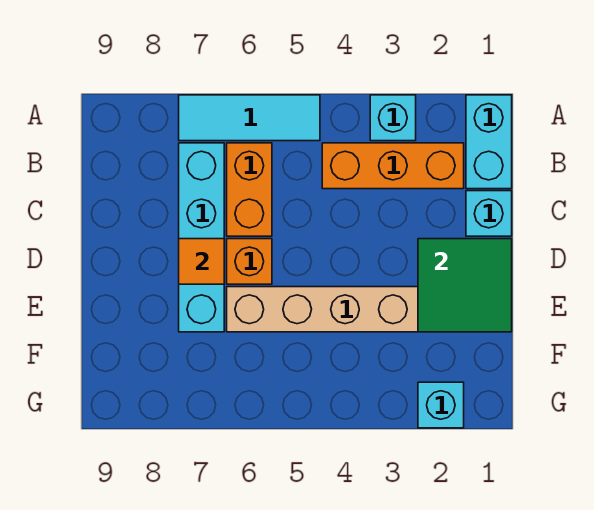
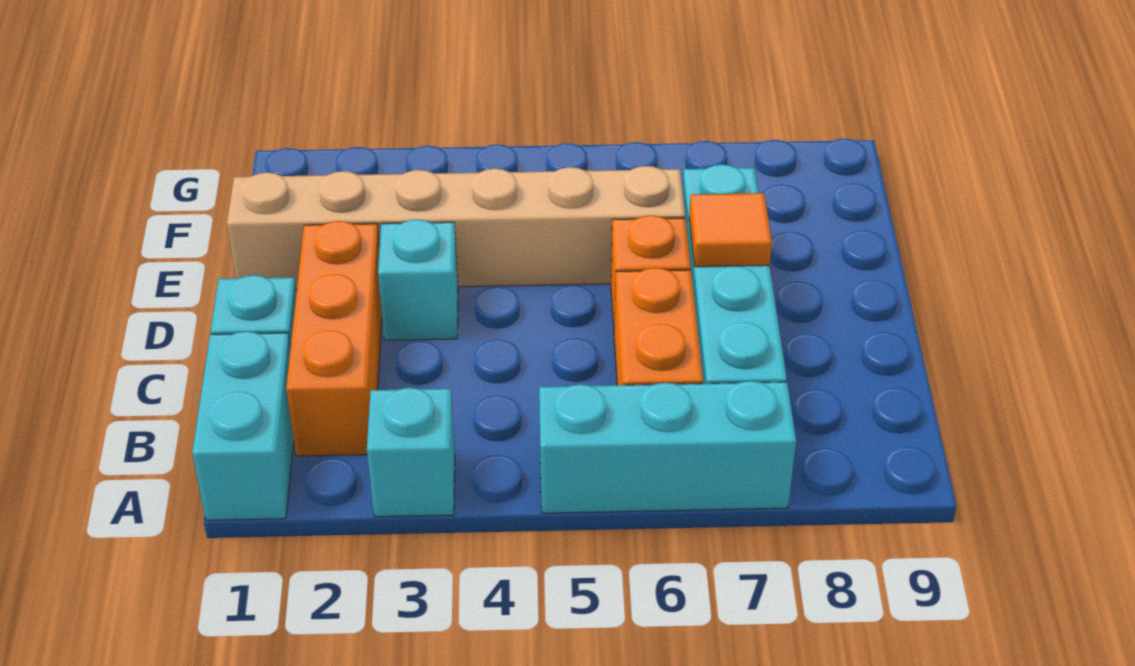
cyan 1x3 tile [179,95,320,141] -> cyan 1x3 brick [539,381,796,513]
orange 1x3 brick [322,143,464,189] -> orange 1x3 brick turned to [286,221,382,456]
green 2x2 tile [418,239,512,332] -> none
cyan 1x1 brick [418,382,464,428] -> cyan 1x1 brick moved to [378,220,458,340]

